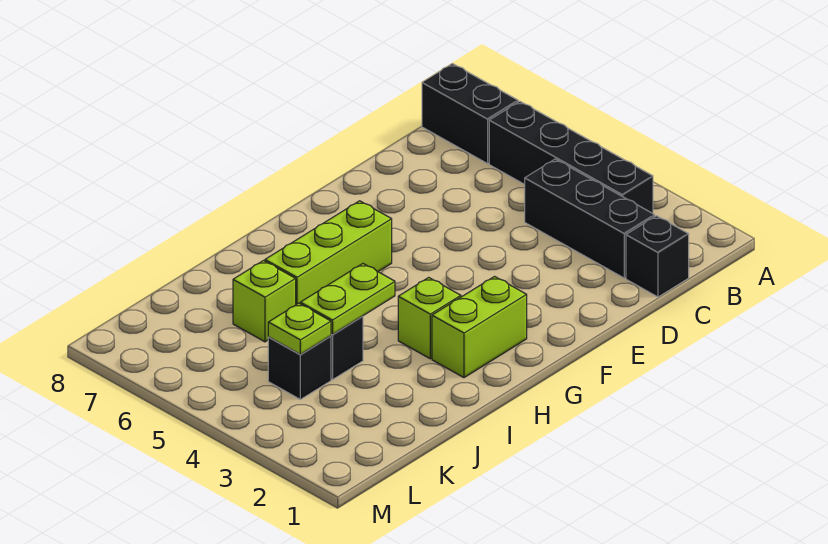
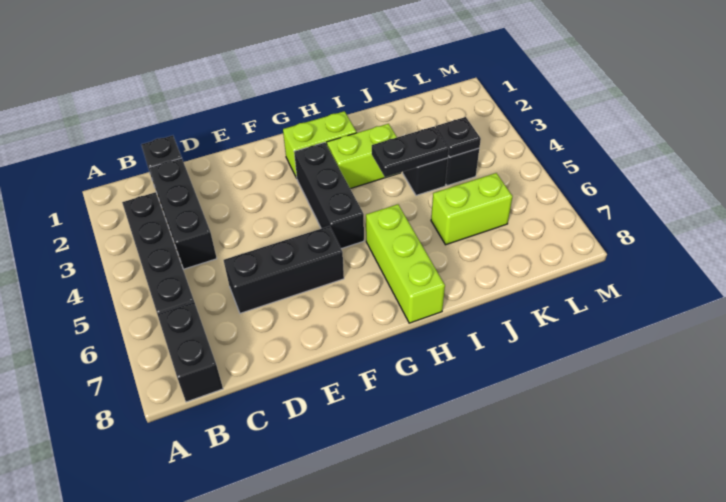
none -> black 1x3 brick [224,226,344,313]
none -> black 1x3 brick [294,142,364,249]
lime 1x3 brick [265,201,392,305] -> lime 1x3 brick turned to [366,204,445,323]
lime 1x1 brick [398,277,461,359] -> lime 1x2 brick [327,124,399,189]
lime 1x2 plate [300,264,395,335] -> black 1x2 plate [372,126,449,177]
lime 1x1 brick [233,261,296,342] -> lime 1x2 brick [431,173,513,245]
lime 1x1 plate [268,303,331,354] -> black 1x1 plate [436,117,481,157]

